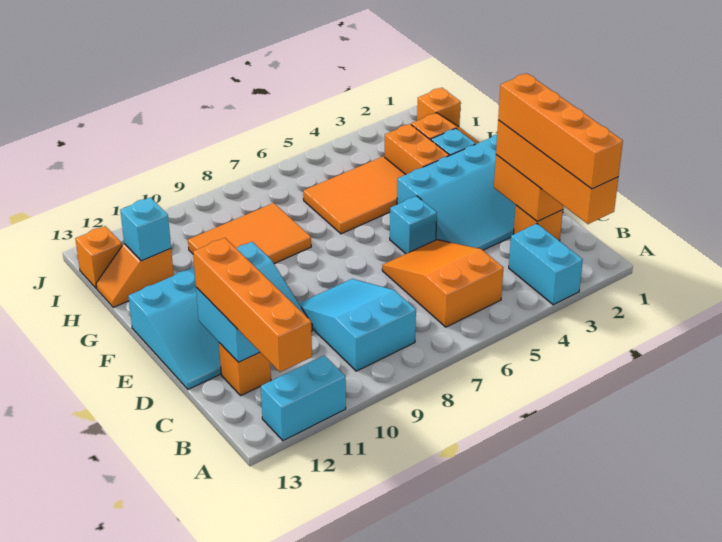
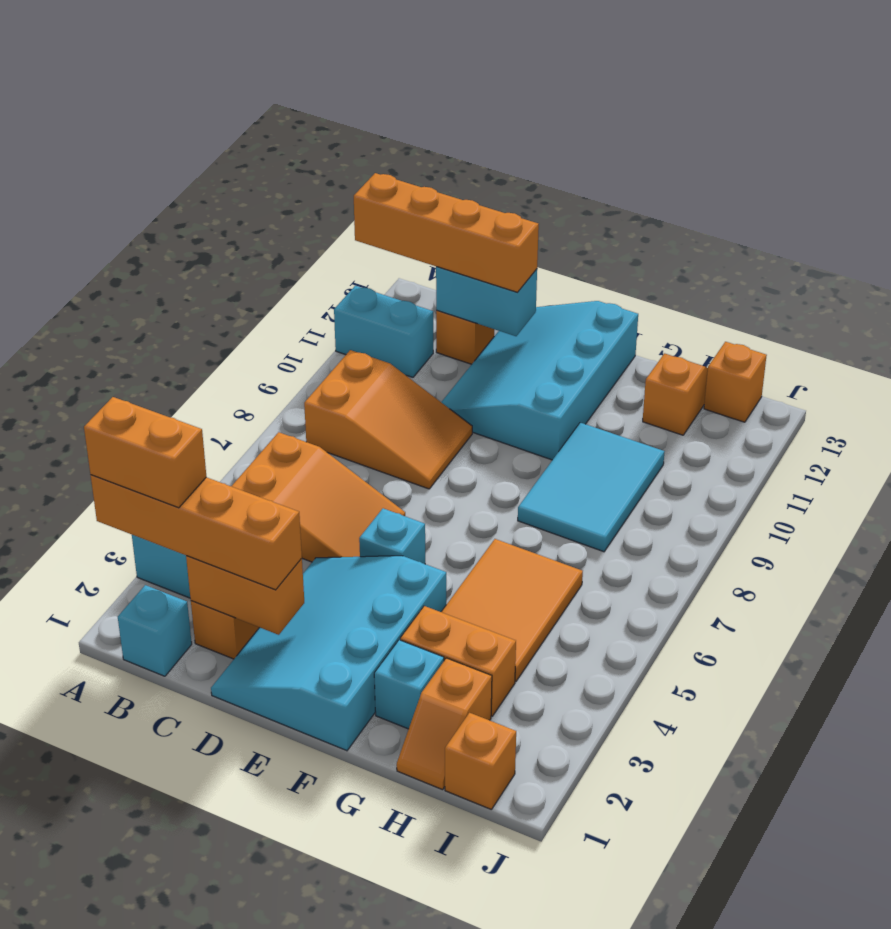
orange 1x4 brick [498,73,623,189] -> orange 1x2 brick [84,397,206,508]
cyan 1x2 brick [261,356,346,441] -> cyan 1x2 brick turned to [334,286,433,377]
cyan 2x3 slope [299,279,416,371] -> orange 2x3 slope [304,350,472,489]
orange 2x3 tile [188,203,311,264] -> cyan 2x3 tile [518,423,665,552]
cyan 1x1 brick [120,197,171,261] -> cyan 1x1 brick moved to [118,585,192,676]

